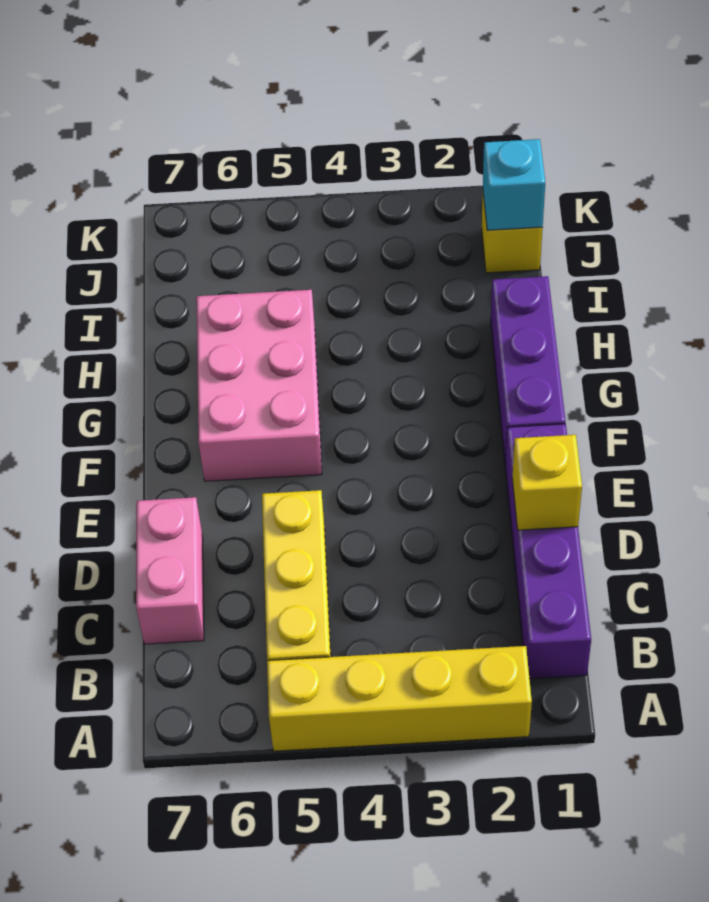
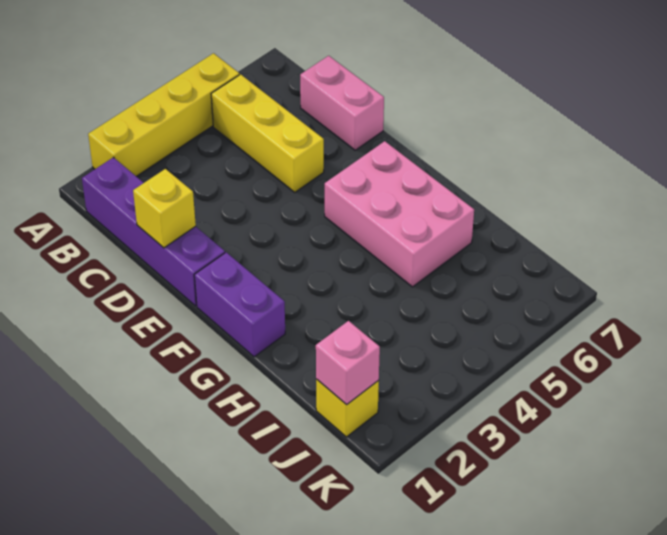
purple 1x3 brick [491,276,566,461] -> purple 1x2 brick [194,252,285,357]
cyan 1x1 brick [483,139,545,230] -> pink 1x1 brick [316,321,380,405]

